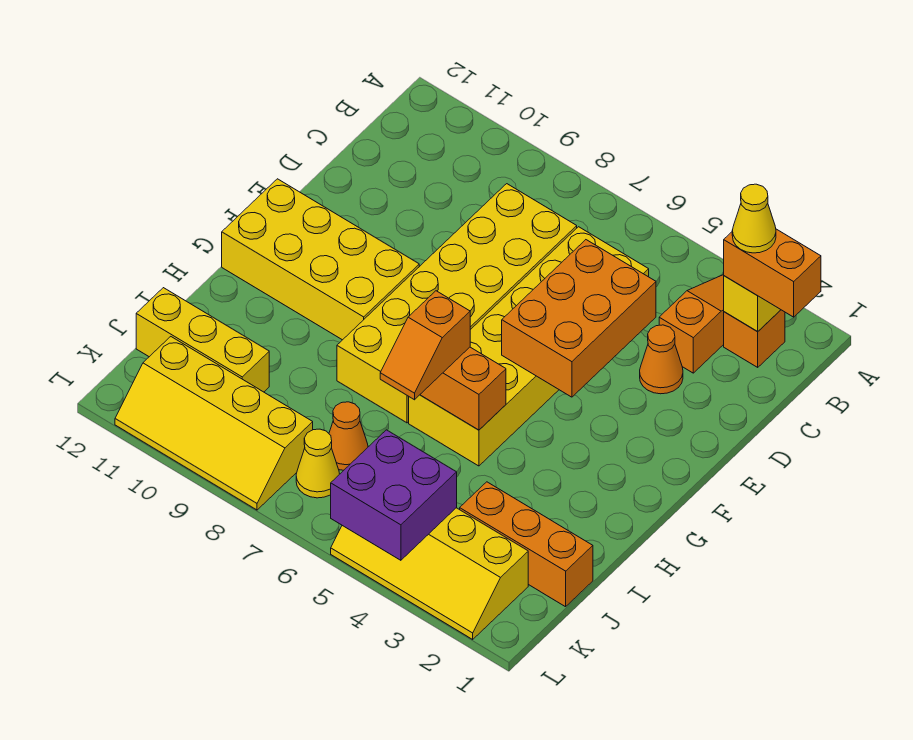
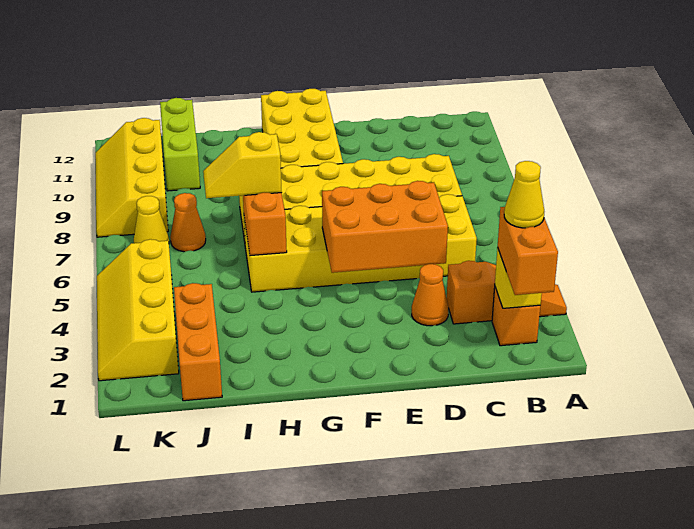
orange 1x2 slope [380,291,470,400] -> yellow 1x2 slope [203,132,282,198]
yellow 1x3 brick [136,288,269,392] -> lime 1x3 brick [160,98,200,191]
purple 2x2 brick [331,430,457,560] -> none

